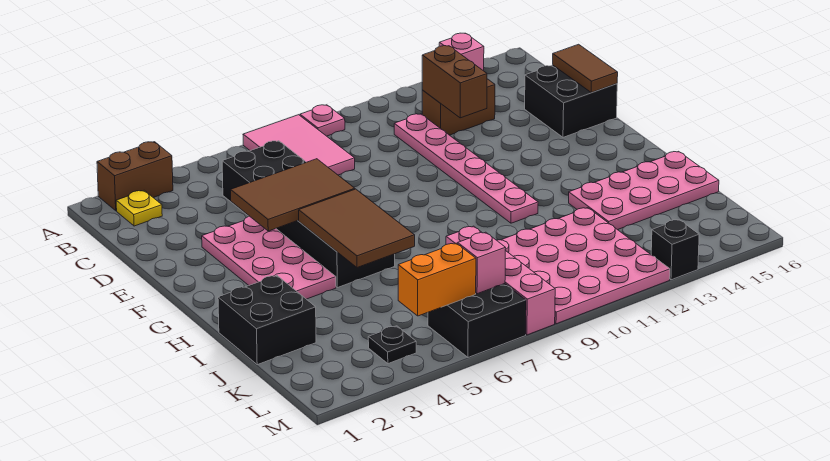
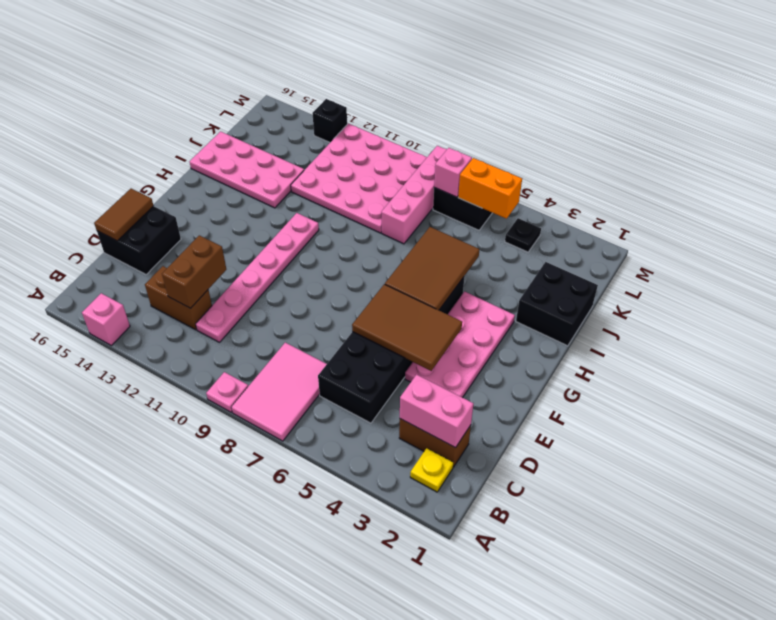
brown 1x2 brick [97,142,173,211] -> brown 1x2 brick moved to [399,419,471,467]
none -> pink 1x2 brick [400,374,473,448]

